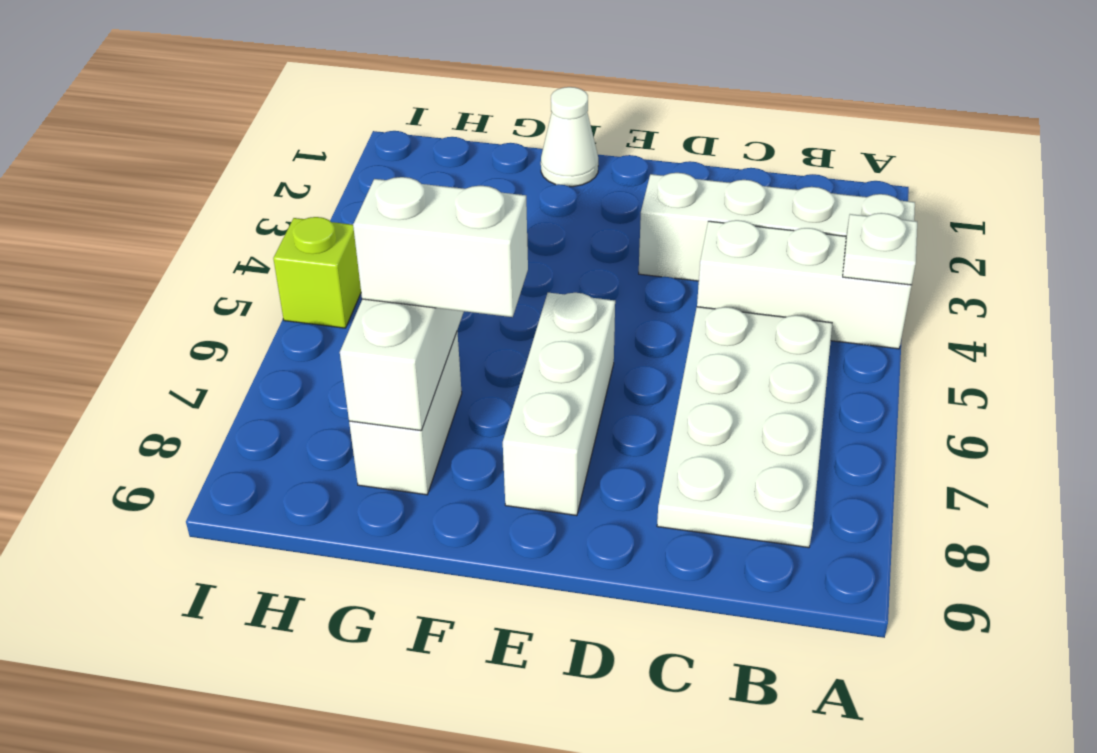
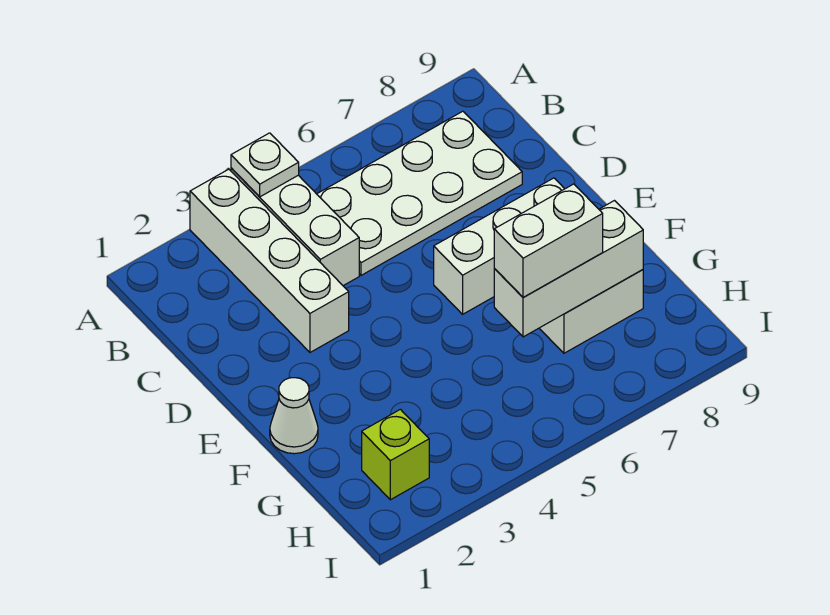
white 1x2 brick [353,177,528,317] -> white 1x2 brick turned to [494,184,603,298]
lime 1x1 brick [273,217,361,328] -> lime 1x1 brick moved to [362,409,429,500]

